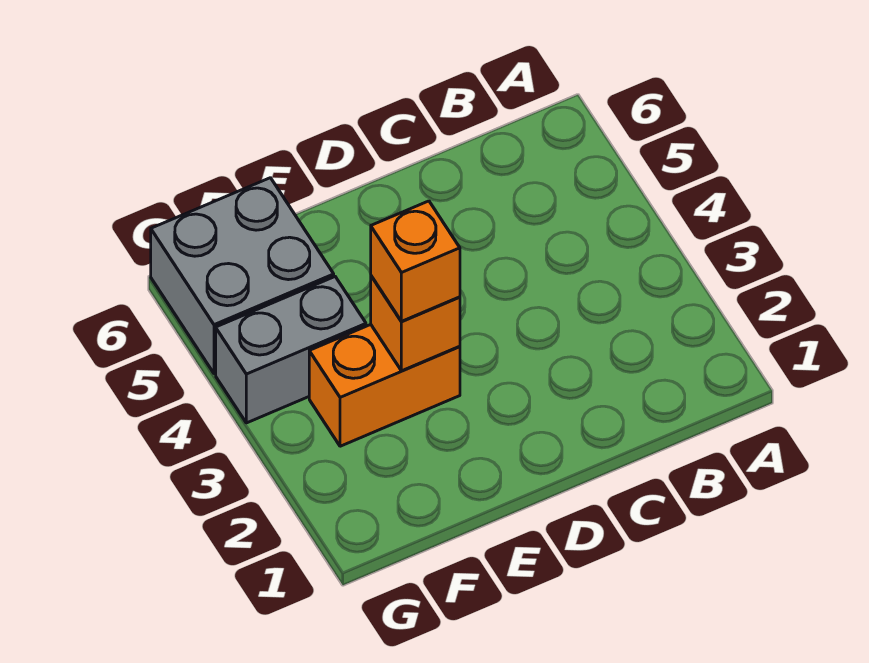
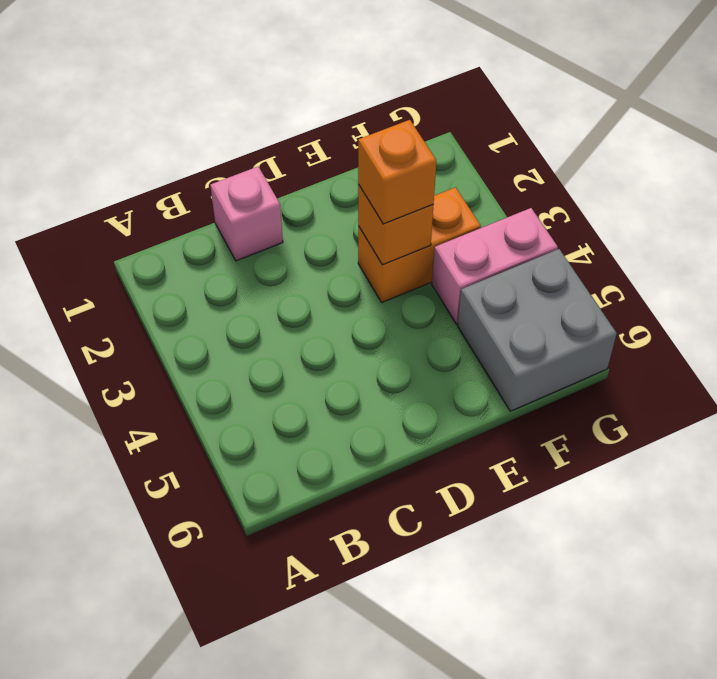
none -> pink 1x1 brick [210,167,283,261]
grey 1x2 brick [216,277,366,423] -> pink 1x2 brick [432,208,558,324]

